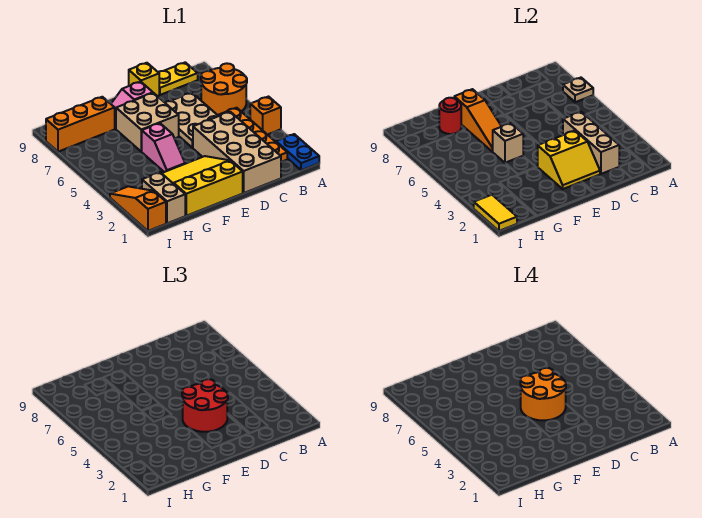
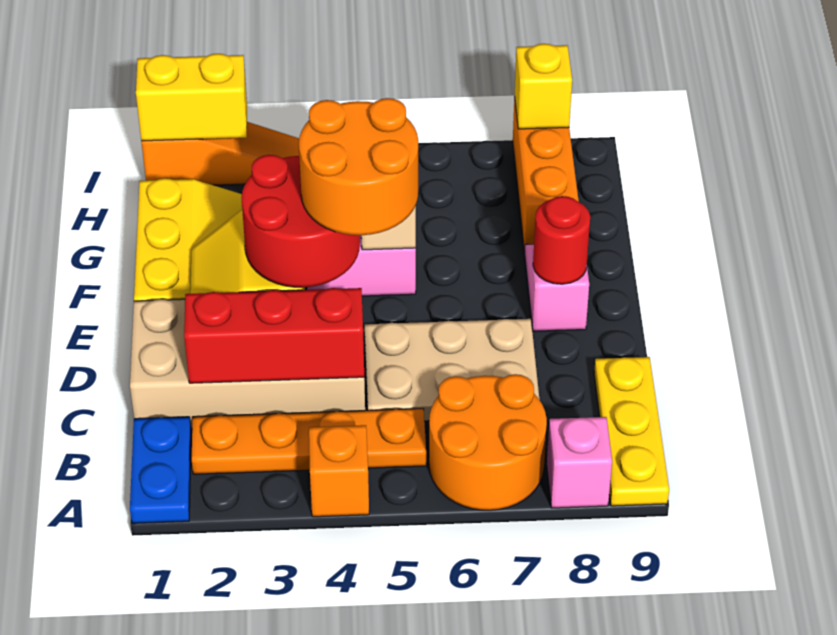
blue 1x2 plate [276,134,319,170] -> blue 1x2 plate turned to [130,417,191,523]
tan 1x1 plate [563,78,593,102] -> none
none -> pink 1x1 brick [547,417,612,508]
yellow 1x2 plate [158,62,198,95] -> yellow 1x3 plate [594,357,669,506]
tan 1x3 brick [563,112,619,174] -> red 1x3 brick [184,288,364,383]
yellow 1x1 brick [129,63,159,96] -> yellow 1x1 brick moved to [515,44,572,129]
tan 2x2 brick [116,93,179,151] -> none
orange 1x3 slope [454,89,502,151] -> none
red 1x1 round brick [439,98,461,134] -> red 1x1 round brick moved to [533,196,590,284]
tan 1x2 brick [142,172,185,223] -> none
yellow 1x2 tile [474,195,517,231] -> yellow 1x2 brick [136,54,247,141]

